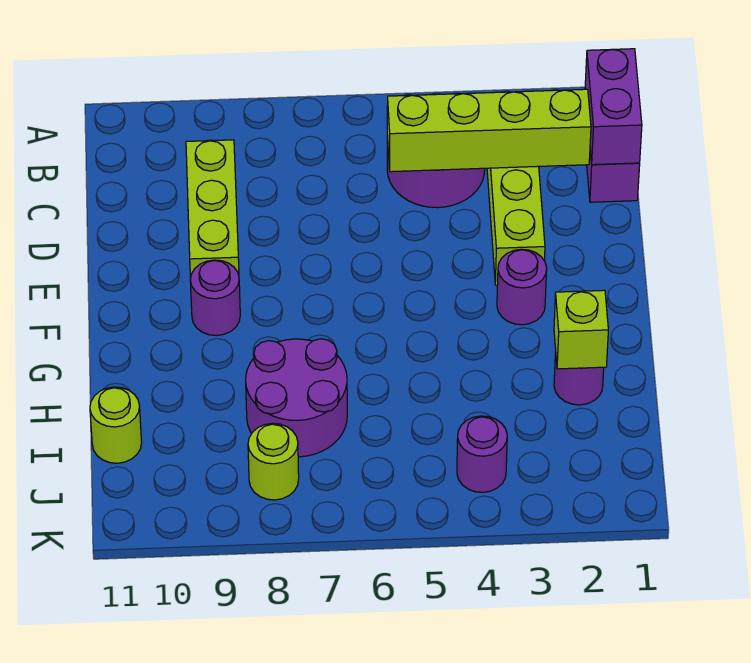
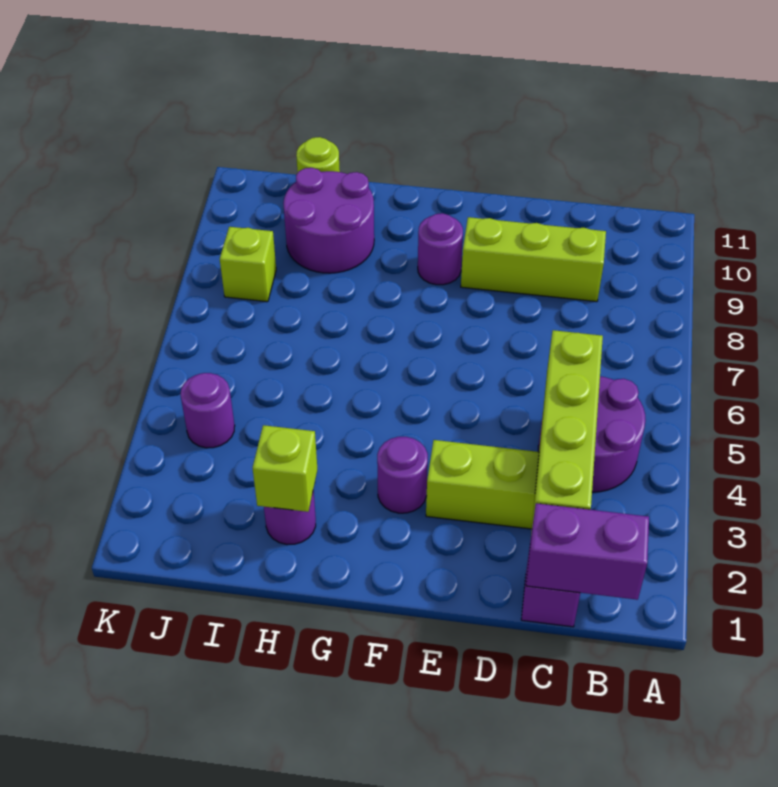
purple 2x2 round brick [246,339,347,457] -> purple 2x2 round brick moved to [283,168,374,273]
lime 1x1 round brick [248,423,299,500] -> lime 1x1 brick [220,227,276,302]

